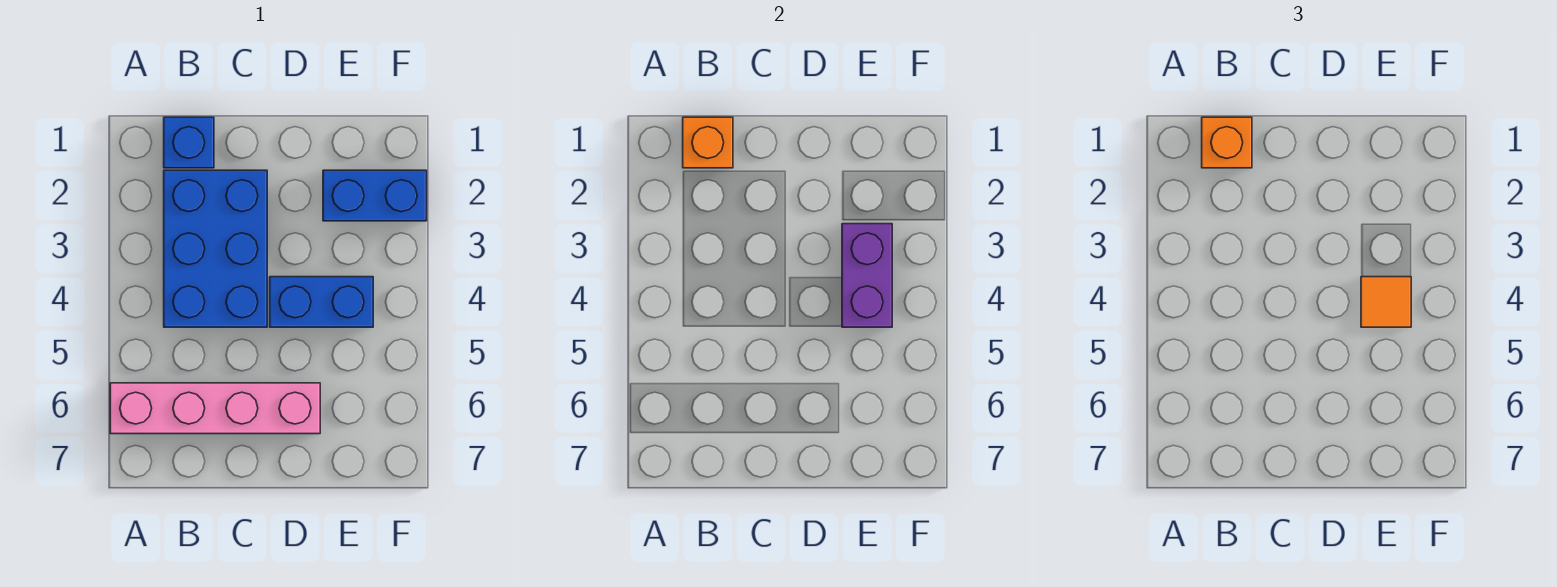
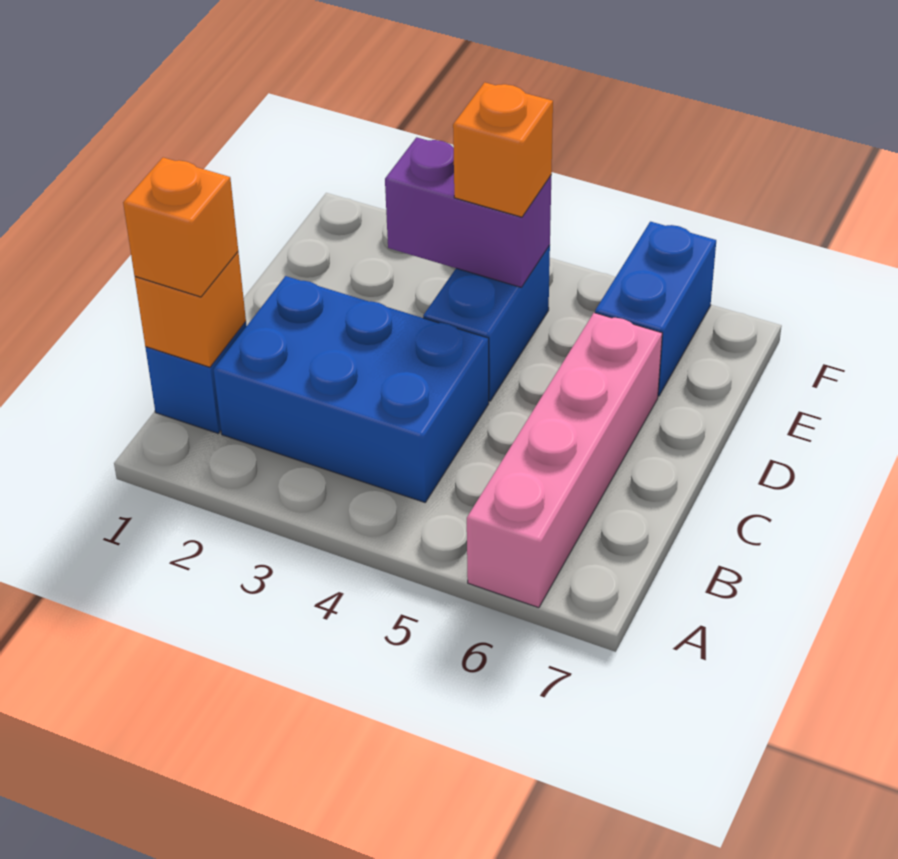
blue 1x2 brick [323,170,427,221] -> blue 1x2 brick moved to [595,222,716,396]
orange 1x1 tile [1361,277,1411,327] -> orange 1x1 brick [453,82,553,217]

